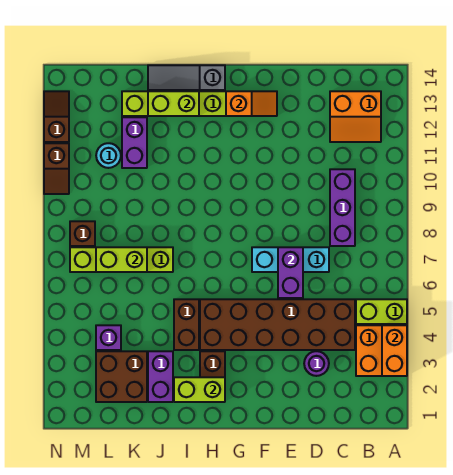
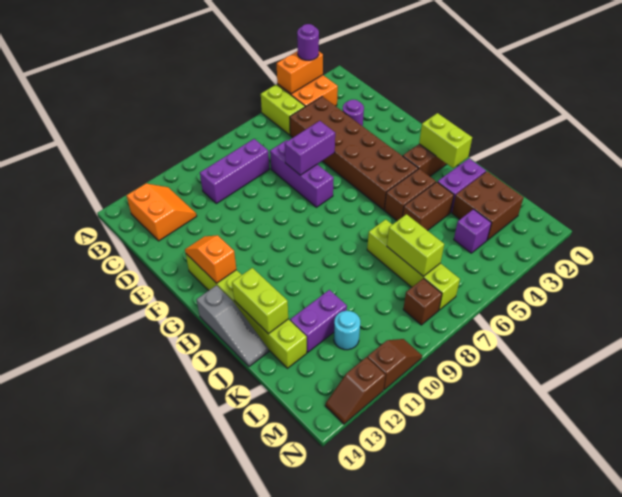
none -> purple 1x1 round brick [297,24,319,60]
cyan 1x3 brick [252,247,329,272] -> purple 1x3 brick [270,140,334,207]
none -> brown 1x2 brick [403,182,454,231]

